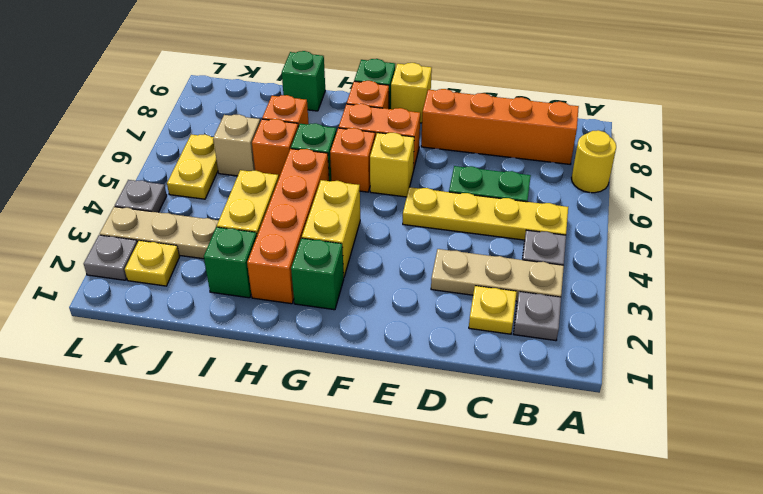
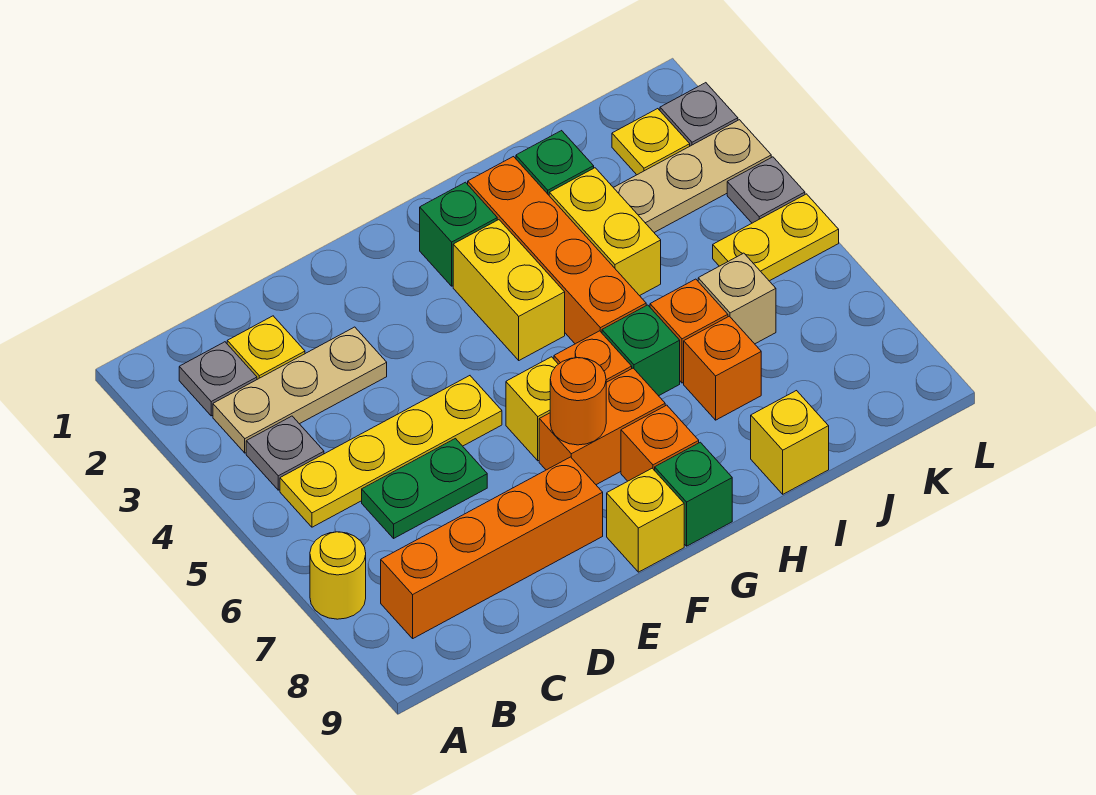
none -> orange 1x1 round brick [550,358,606,445]
green 1x1 brick [282,51,325,111] -> yellow 1x1 brick [751,391,829,494]
yellow 1x2 plate [167,134,218,199] -> yellow 1x2 plate turned to [713,194,839,281]

